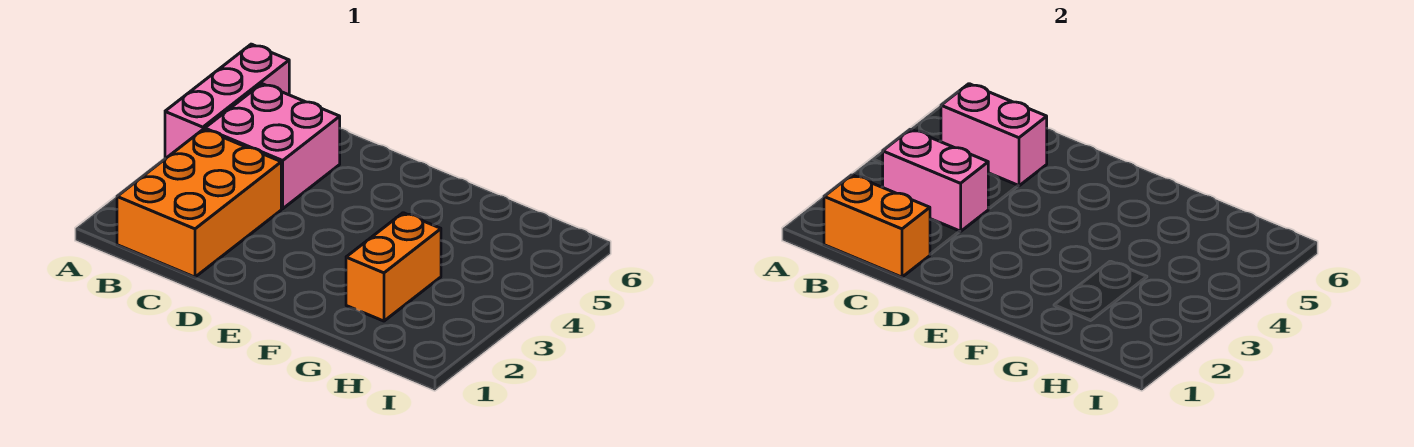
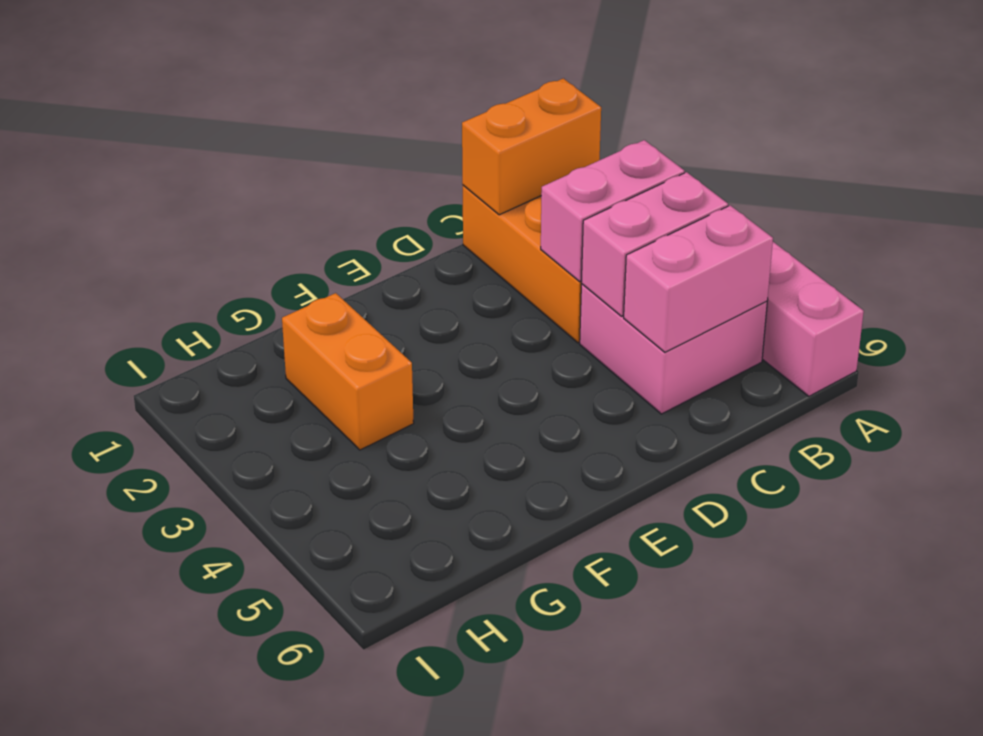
none -> pink 1x2 brick [581,172,728,316]

